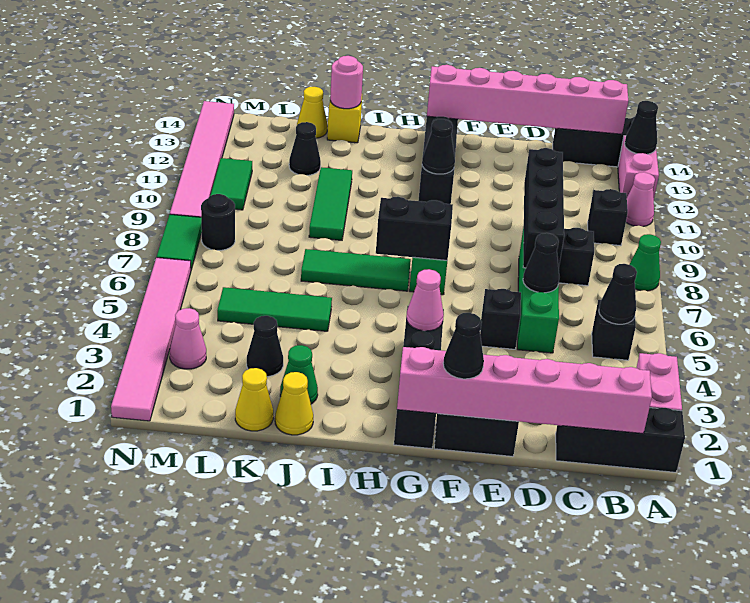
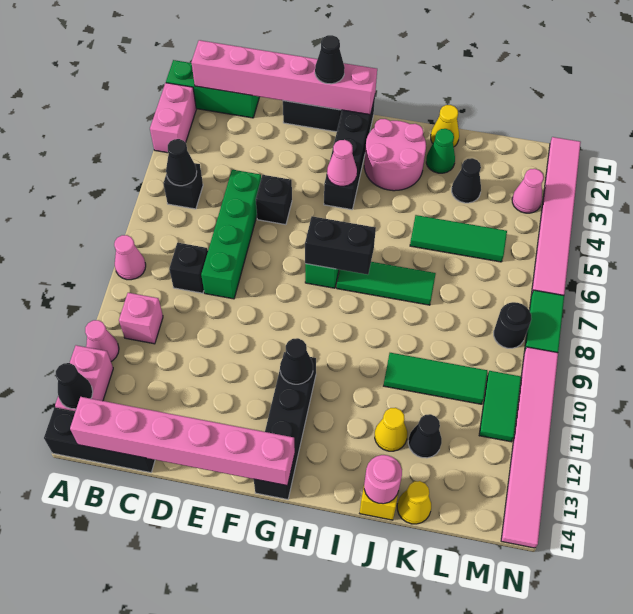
black 1x3 brick [556,408,685,472] -> green 1x3 brick [166,60,259,118]
green 1x1 cone [629,234,661,291] -> pink 1x1 cone [114,235,146,280]
black 1x1 brick [588,189,628,246] -> pink 1x1 brick [119,293,163,344]
black 1x1 cone [523,233,559,293] -> none
black 1x4 brick [523,148,564,268] -> none
none -> pink 2x2 round brick [364,119,426,191]
green 1x3 tile [309,167,352,240] -> green 1x3 tile turned to [384,353,488,404]
yellow 1x1 cone [235,368,273,431] -> yellow 1x1 cone moved to [375,408,407,451]

